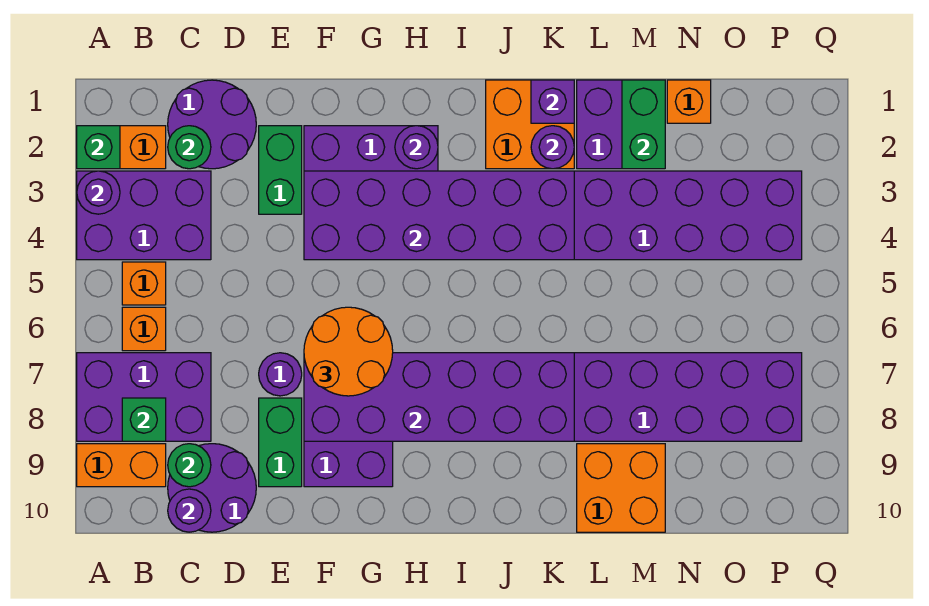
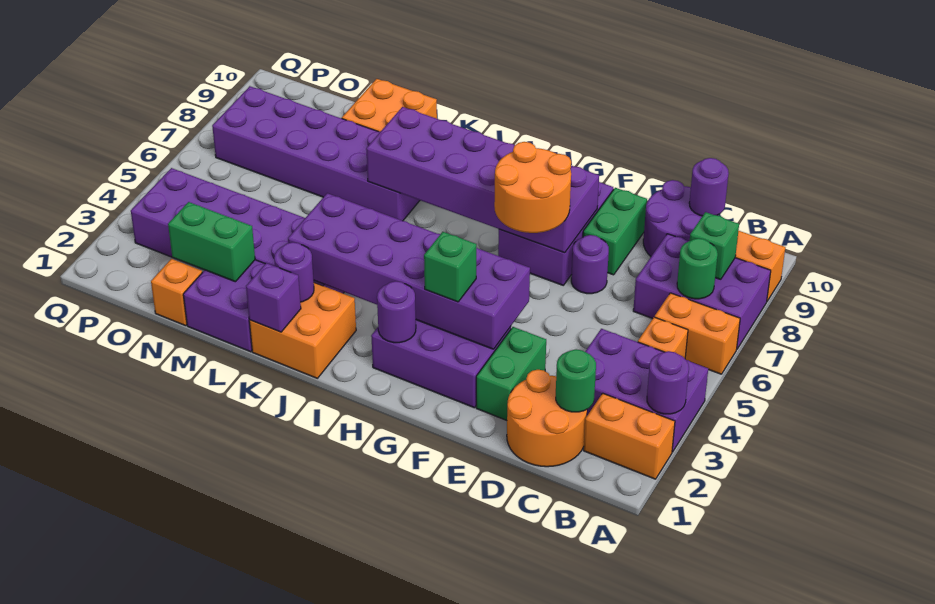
green 1x1 brick [77,126,120,169] -> green 1x1 brick moved to [424,232,477,302]
orange 1x1 brick [122,307,166,351] -> orange 1x2 brick [655,293,740,374]
purple 2x2 round brick [168,80,256,169] -> orange 2x2 round brick [507,370,587,467]
green 1x1 round brick [168,444,211,487] -> green 1x1 round brick moved to [677,238,718,299]
green 1x2 brick [622,80,665,169] -> green 1x2 brick turned to [168,202,255,282]

